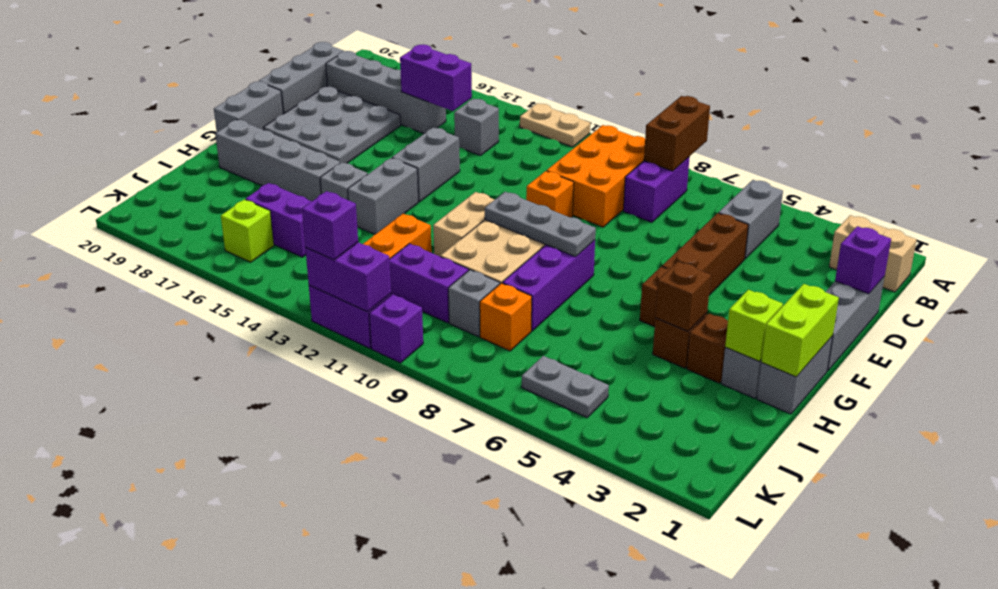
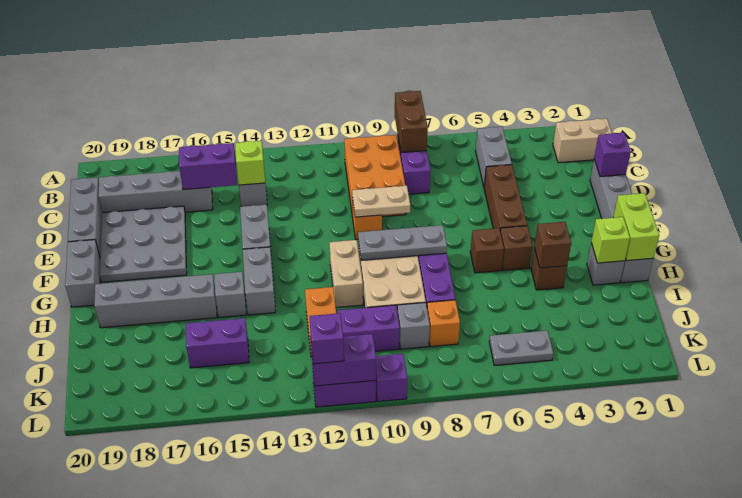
tan 1x2 plate [520,103,590,147] -> tan 1x2 plate moved to [352,186,410,217]
brown 1x1 brick [687,314,728,383] -> brown 1x1 brick moved to [470,228,504,273]
lime 1x1 brick [221,199,274,262] -> lime 1x1 brick moved to [235,141,265,185]

